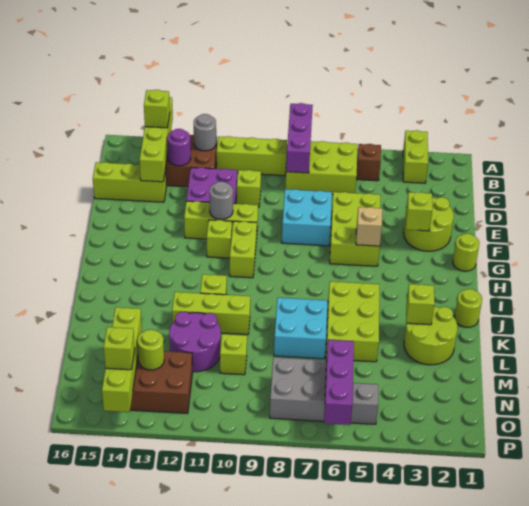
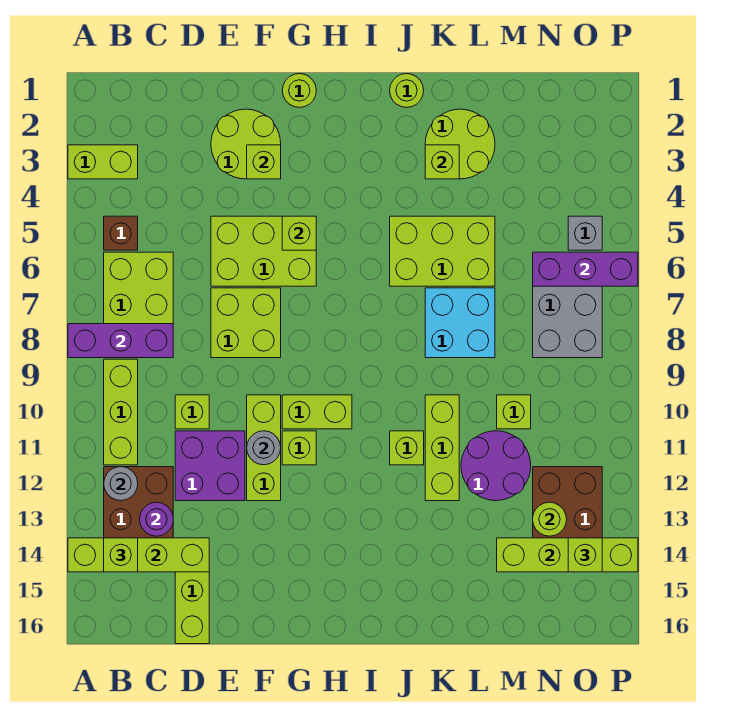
cyan 2x2 brick [282,189,332,246] -> lime 2x2 brick [211,288,281,358]
tan 1x1 brick [356,207,382,246] -> lime 1x1 brick [282,216,316,250]

